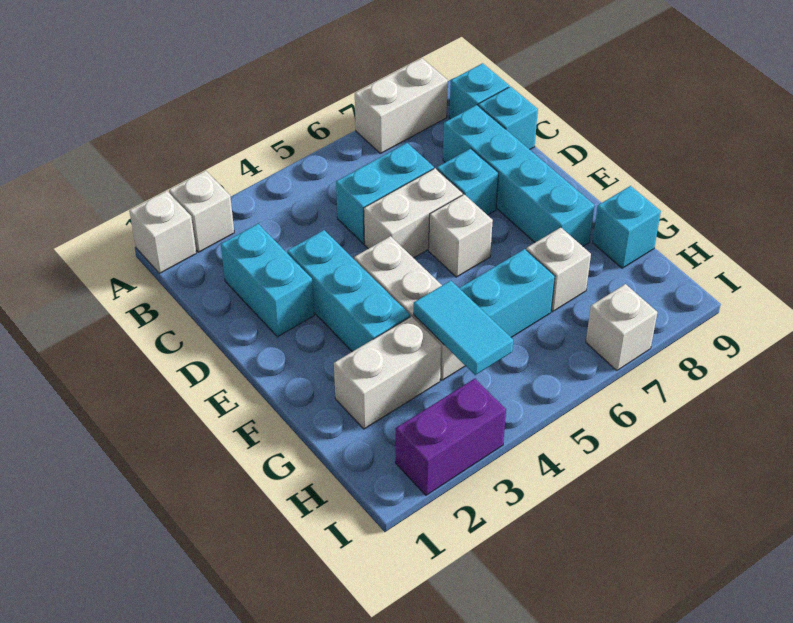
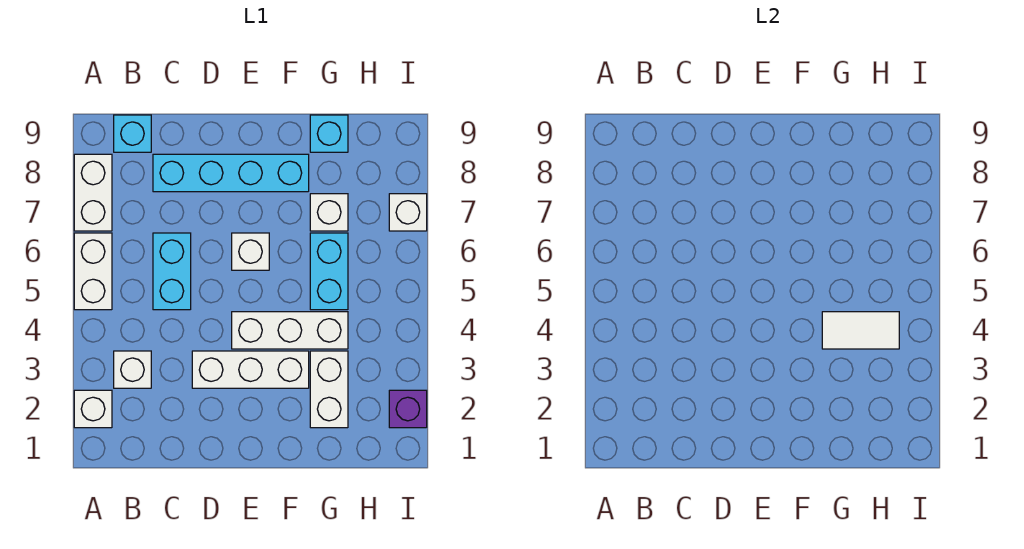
white 1x1 brick [129,191,196,273] -> white 1x1 brick moved to [114,351,151,388]
cyan 1x2 brick [221,224,314,337] -> none
cyan 1x1 brick [478,87,538,150] -> none
cyan 1x3 brick [287,230,410,352] -> white 1x3 brick [192,351,309,388]
white 1x2 brick [364,168,463,258] -> white 1x2 brick moved to [74,233,112,310]
cyan 1x1 brick [437,148,498,215] -> none
cyan 1x2 tile [414,281,513,375] -> white 1x2 tile [822,312,899,349]
purple 1x2 brick [396,379,506,495] -> purple 1x1 brick [389,390,427,428]

